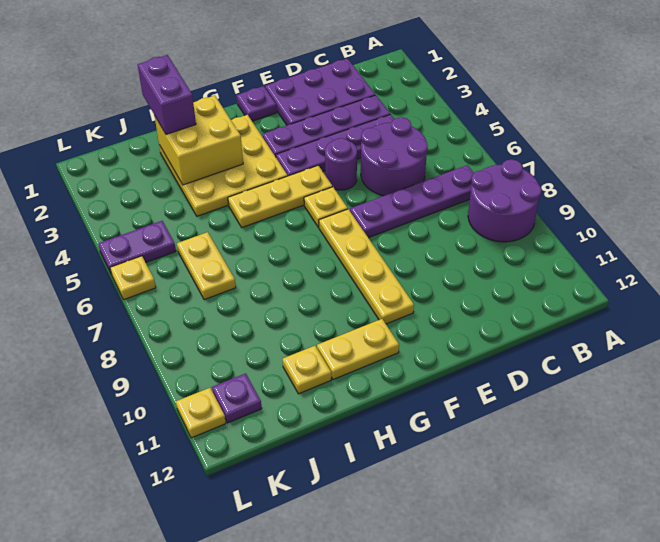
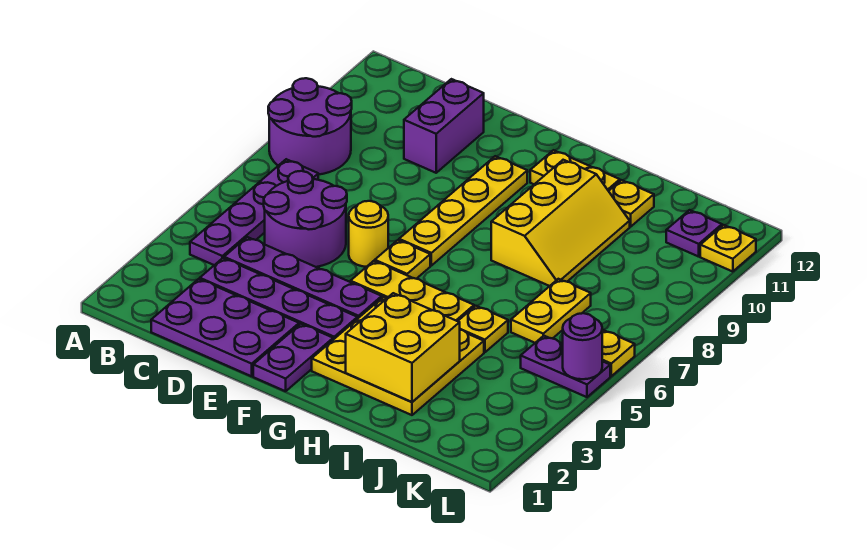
purple 1x4 plate [350,165,474,238] -> purple 1x4 plate turned to [190,159,318,265]
purple 1x1 round brick [325,138,357,190] -> purple 1x1 round brick moved to [563,313,602,379]
none -> yellow 1x1 round brick [349,201,388,267]
purple 1x1 plate [236,86,277,121] -> purple 1x2 plate [253,324,333,391]
none -> yellow 2x3 slope [491,160,630,286]
purple 1x2 brick [138,55,196,134] -> purple 1x2 brick moved to [404,79,484,173]
none -> yellow 1x1 plate [458,306,508,352]

